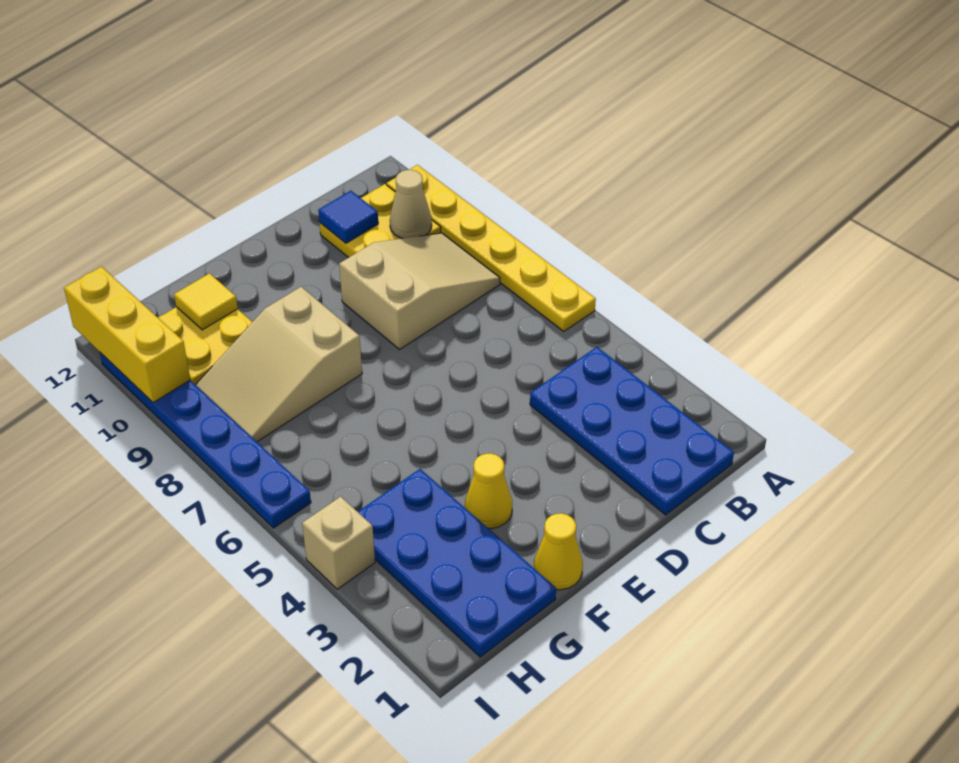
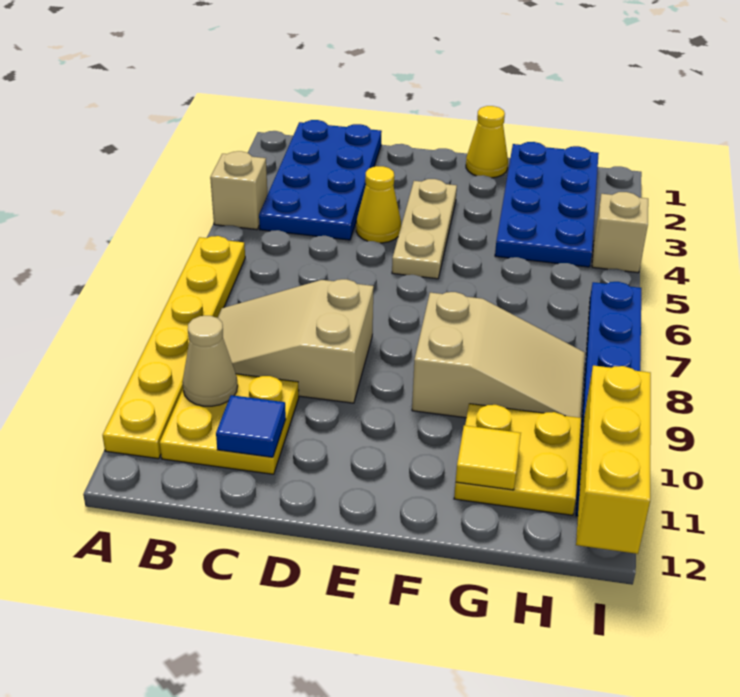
none -> tan 1x1 brick [210,151,268,230]
none -> tan 1x3 plate [392,179,457,279]
yellow 1x1 cone [465,453,512,528] -> yellow 1x1 cone moved to [356,166,401,243]

